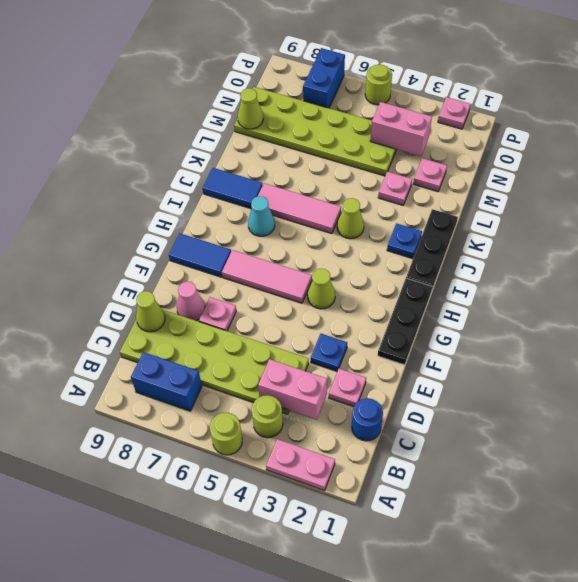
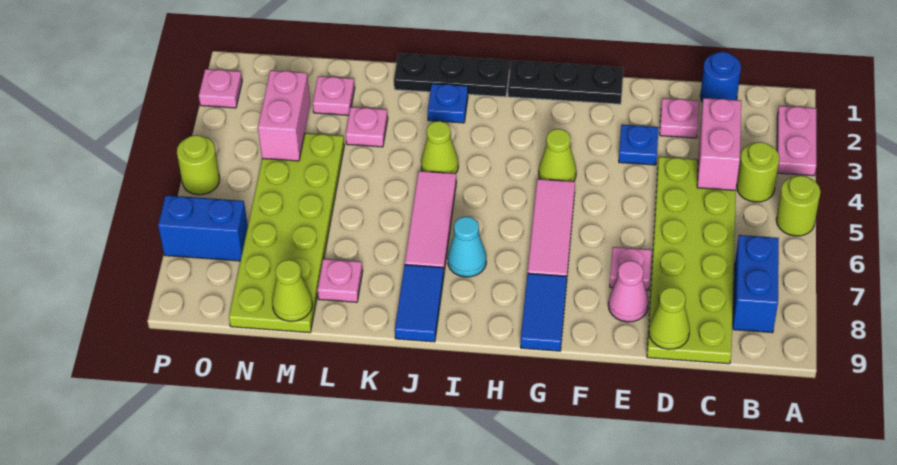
none -> pink 1x1 plate [318,259,363,302]

